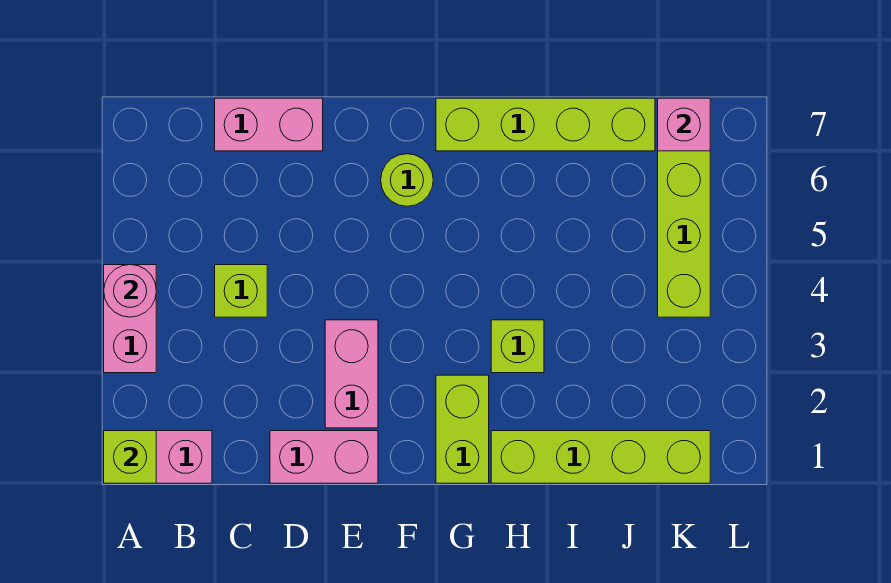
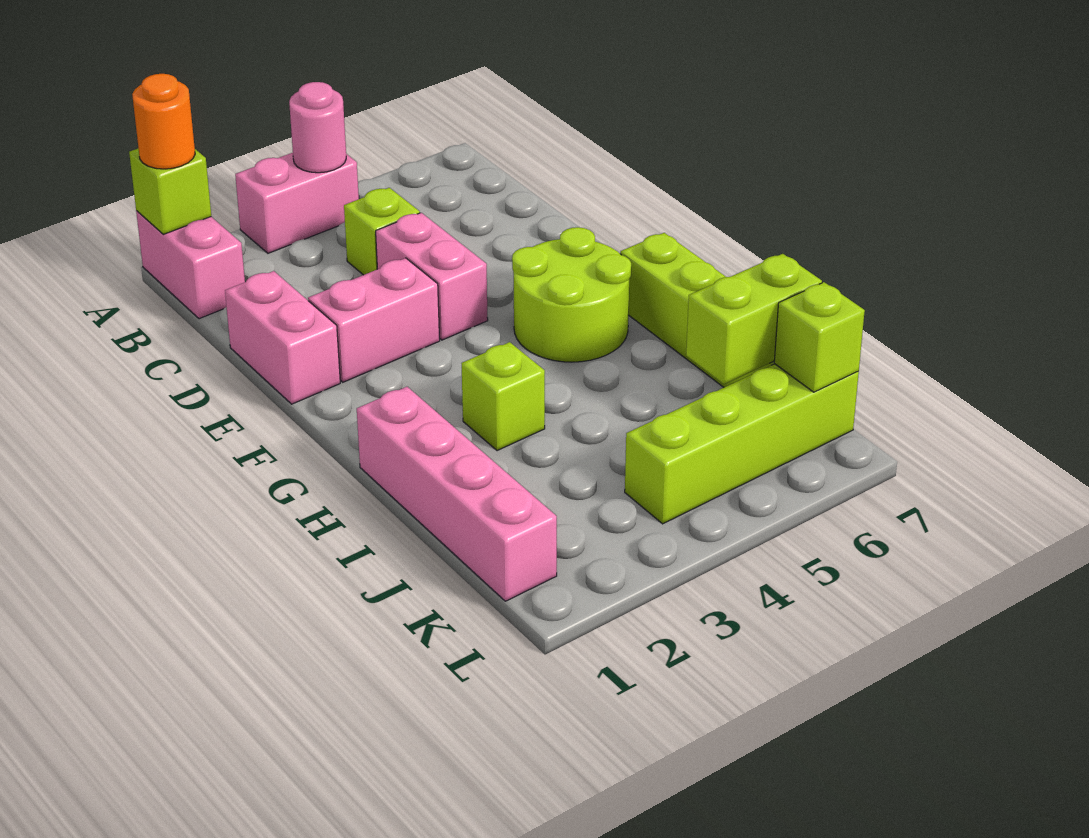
none -> orange 1x1 round brick [132,74,195,169]
pink 1x2 brick [215,98,323,151] -> pink 1x2 brick moved to [376,213,488,340]
lime 1x1 round brick [381,154,433,206] -> lime 2x2 round brick [512,227,631,362]
lime 1x2 brick [436,375,489,483] -> lime 1x2 brick moved to [686,254,822,384]
lime 1x4 brick [491,431,710,483] -> pink 1x4 brick [357,387,557,601]
pink 1x1 brick [658,98,710,151] -> lime 1x1 brick [774,282,865,392]

